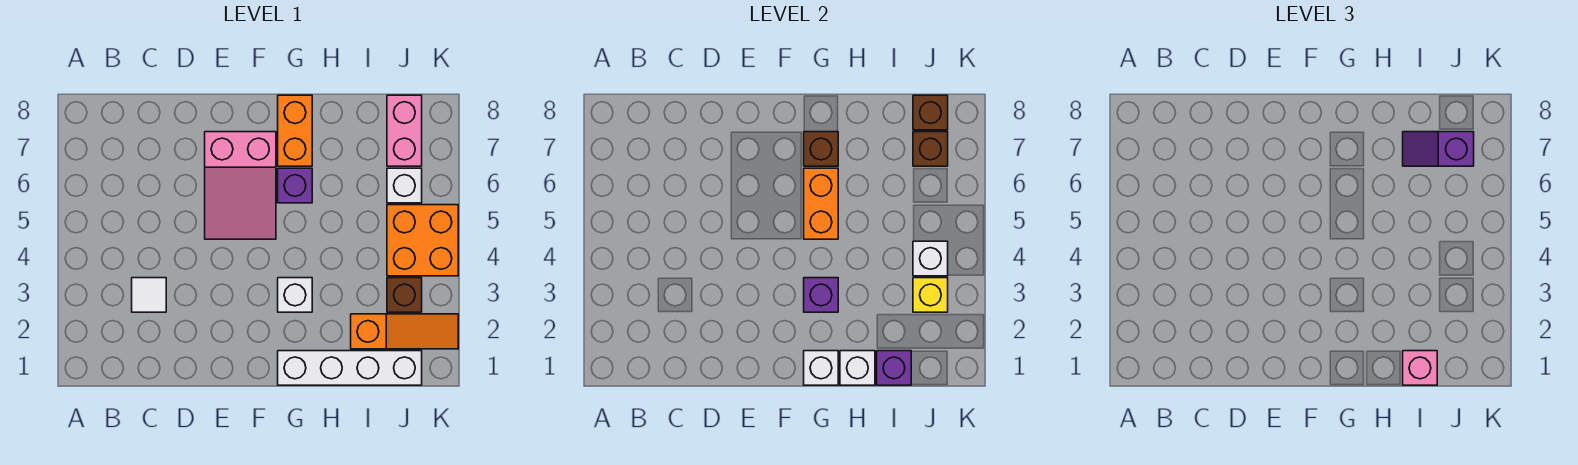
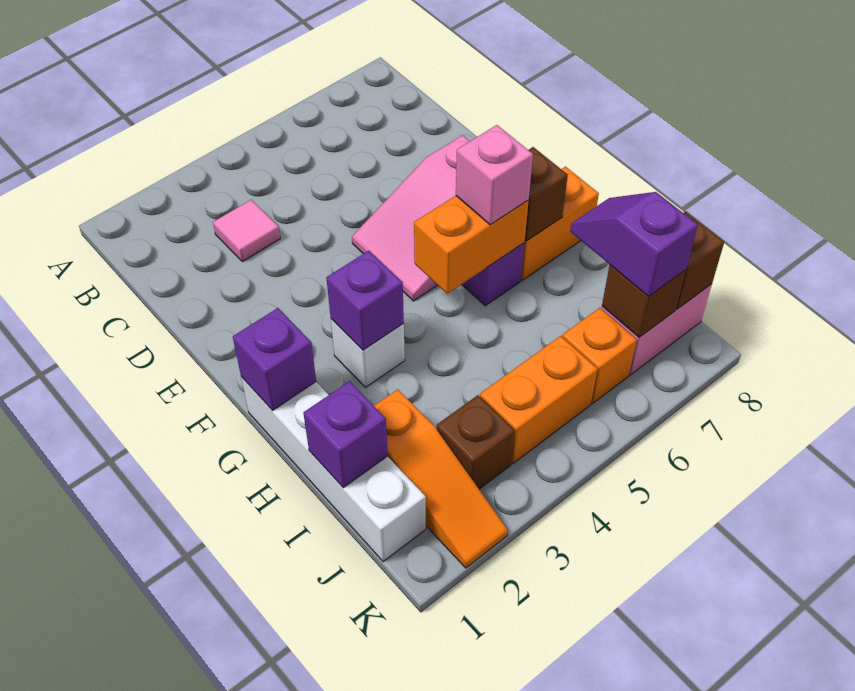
white 1x1 tile [132,278,166,312] -> pink 1x1 tile [213,200,280,262]
white 1x1 brick [804,351,838,385] -> purple 1x1 brick [233,308,316,411]
white 1x1 brick [840,351,875,385] -> none
pink 1x1 brick [1403,351,1437,385] -> pink 1x1 brick moved to [456,125,533,225]
yellow 1x1 brick [913,278,948,312] -> none
orange 2x2 brick [387,205,458,276] -> orange 1x2 brick [480,336,598,463]
white 1x1 brick [913,241,948,276] -> none
white 1x1 brick [387,168,422,203] -> orange 1x1 brick [562,308,637,404]

